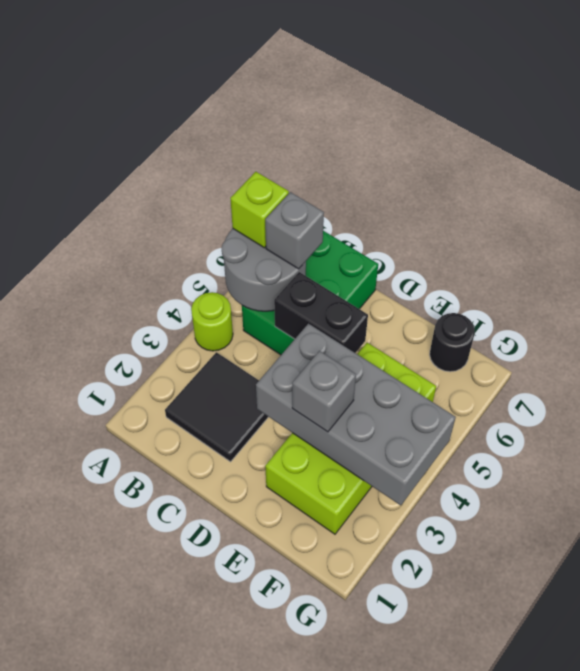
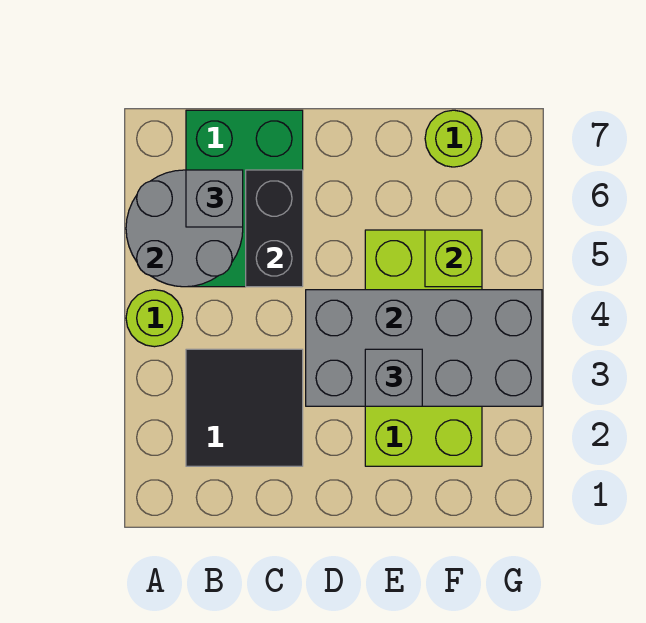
lime 1x1 brick [230,172,289,248] -> lime 1x1 brick moved to [425,230,482,287]
black 1x2 brick [274,272,368,353] -> black 1x2 brick turned to [246,170,303,287]
black 1x1 round brick [430,313,475,372] -> lime 1x1 round brick [425,110,482,167]

